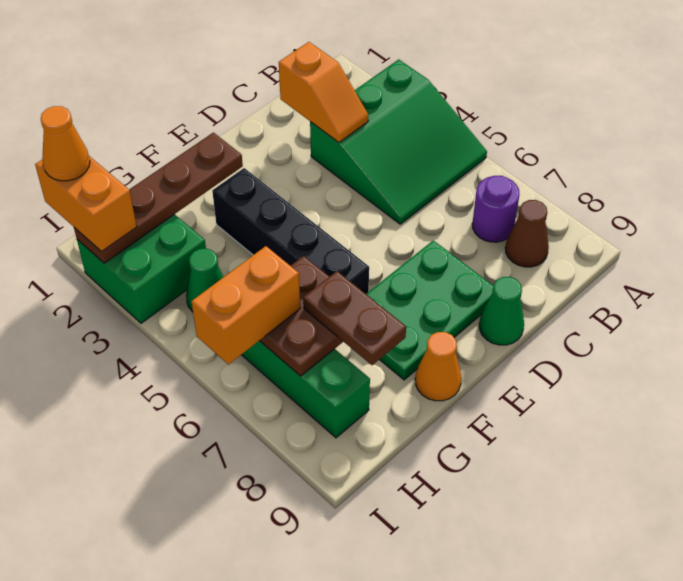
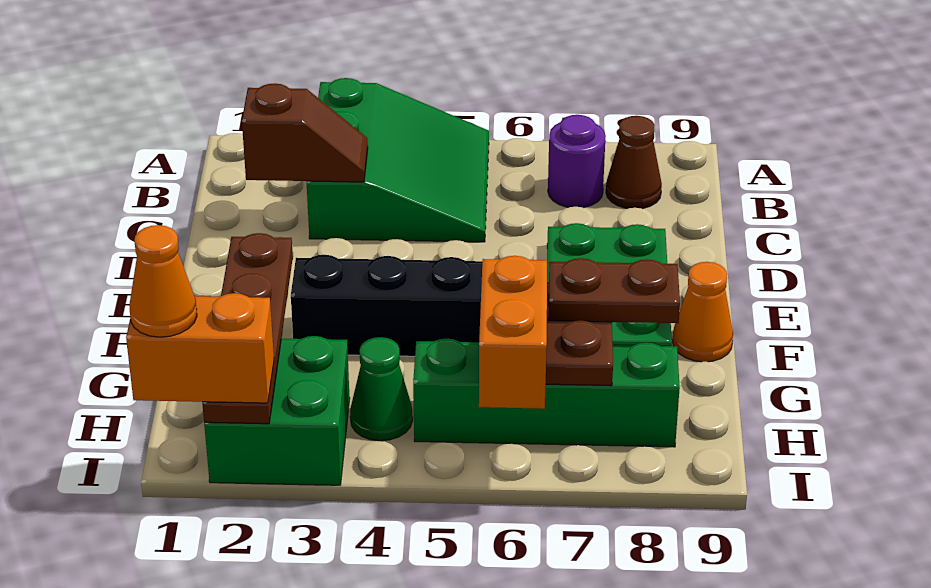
orange 1x2 slope [279,42,368,142] -> brown 1x2 slope [242,83,368,182]
green 1x1 cone [479,277,524,345] -> none

